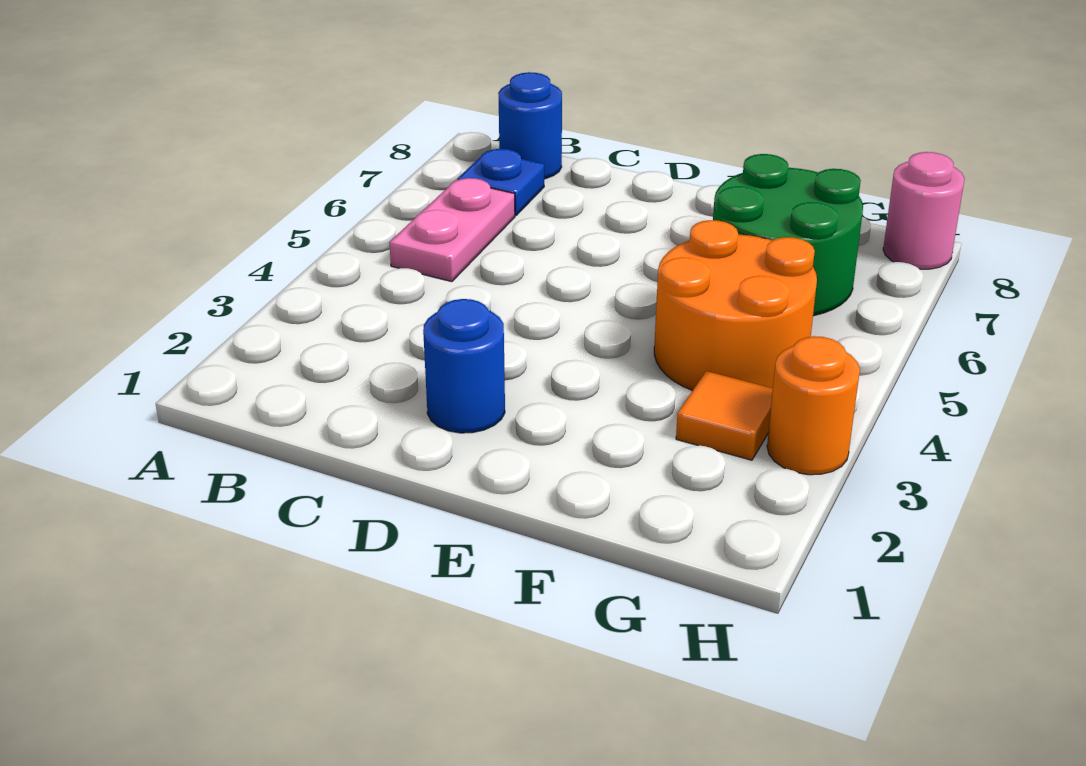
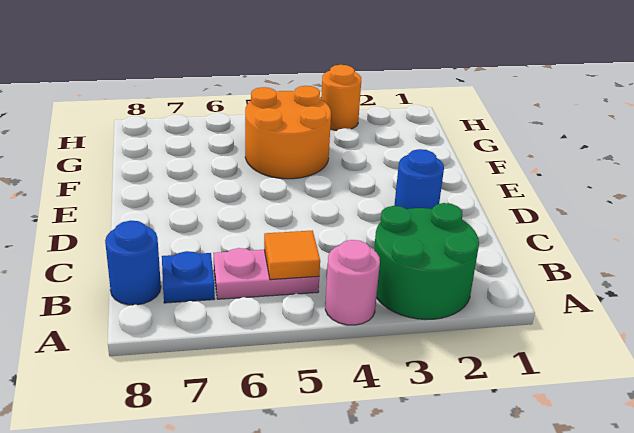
green 2x2 round brick [713,154,863,316] -> green 2x2 round brick moved to [374,203,479,320]
orange 1x1 tile [676,371,773,460] -> orange 1x1 tile moved to [264,231,320,280]
pink 1x1 round brick [883,152,965,269] -> pink 1x1 round brick moved to [325,240,380,325]

